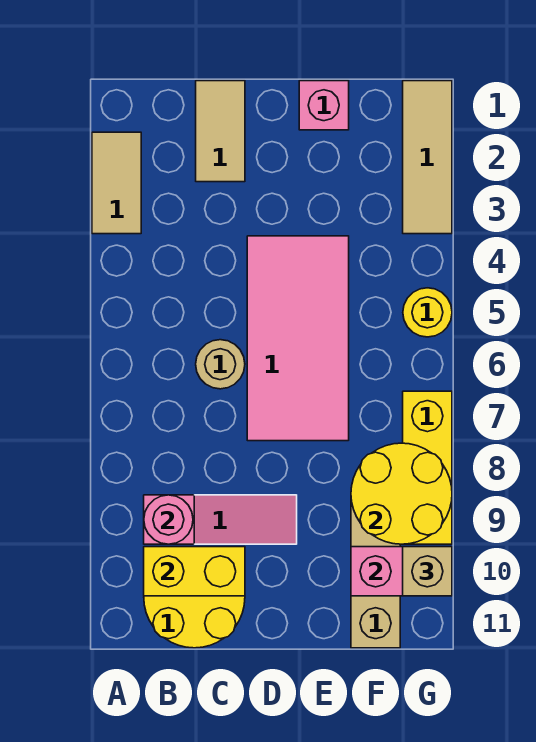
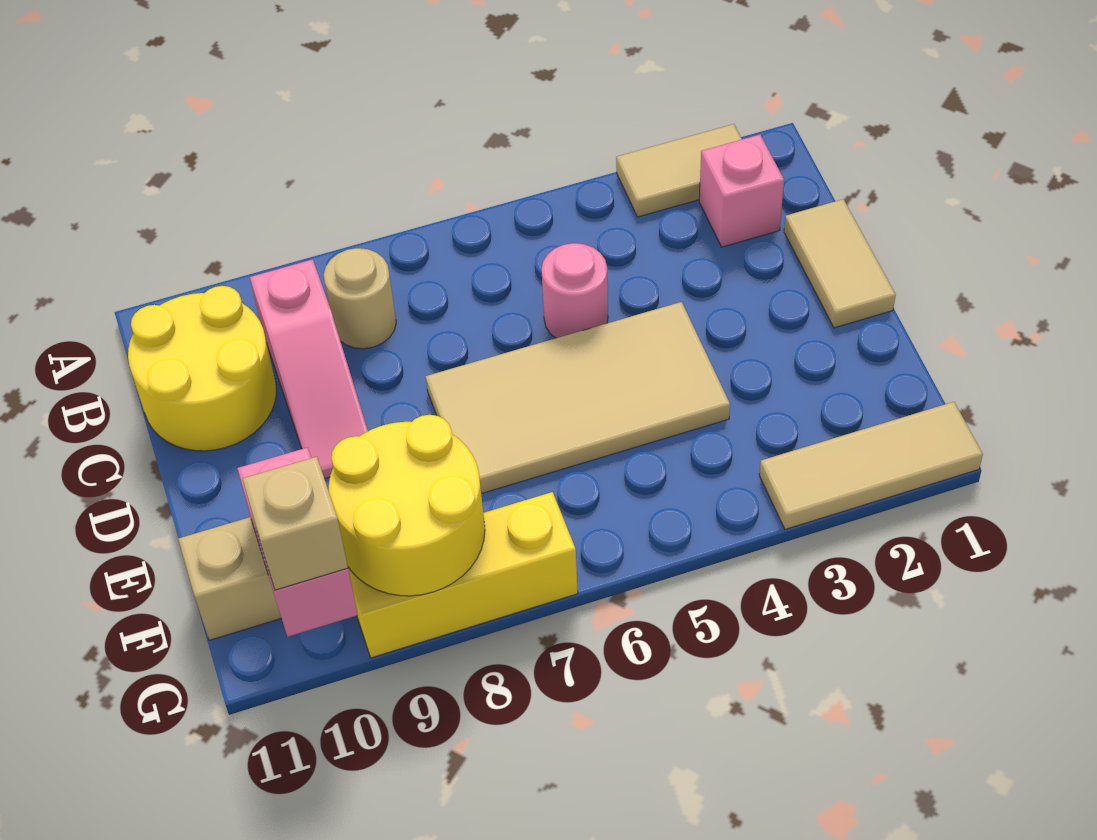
pink 1x1 round brick [144,495,193,544] -> pink 1x1 round brick moved to [541,243,608,338]
yellow 1x2 brick [144,547,245,596] -> none
tan 1x2 tile [196,81,245,182] -> tan 1x2 tile turned to [784,199,896,328]
tan 1x1 round brick [196,340,245,389] -> tan 1x1 round brick moved to [324,248,396,349]
pink 2x4 tile [247,236,349,441] -> tan 2x4 tile [426,302,730,494]
pink 1x1 brick [299,81,349,130] -> pink 1x1 brick moved to [699,135,784,247]
yellow 1x1 round brick [403,288,452,337] -> none

